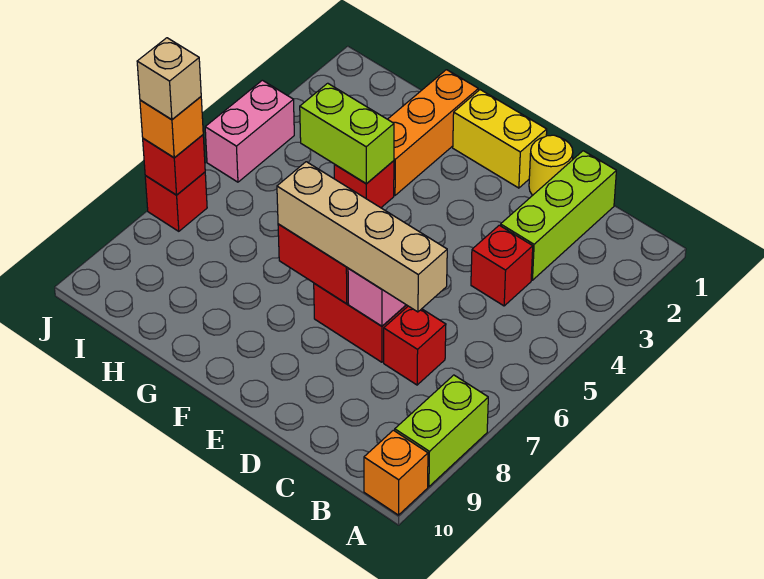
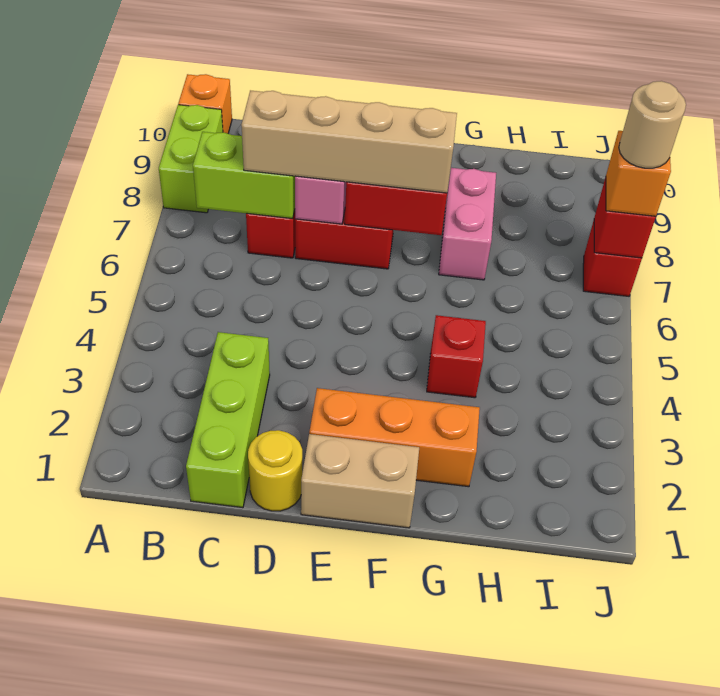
red 1x1 brick [471,225,533,306] -> none
yellow 1x2 brick [453,90,547,188] -> tan 1x2 brick [301,434,419,528]
orange 1x3 brick [388,70,478,195] -> orange 1x3 brick turned to [309,388,480,487]
lime 1x2 brick [300,83,394,183] -> lime 1x2 brick moved to [193,132,295,219]
pink 1x2 brick [205,80,294,182] -> pink 1x2 brick moved to [439,168,496,280]
tan 1x1 brick [137,38,201,120] -> tan 1x1 round brick [619,81,686,168]

